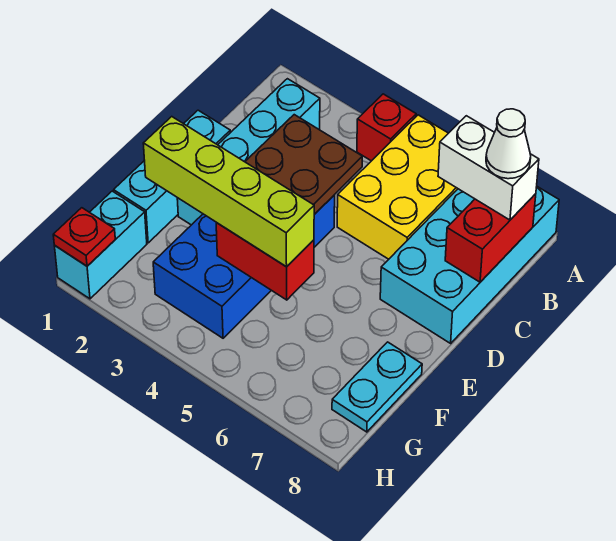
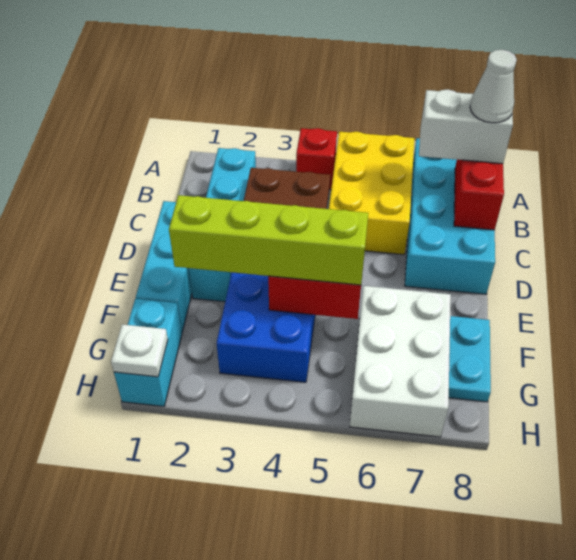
none -> white 2x3 brick [350,286,451,437]
red 1x1 plate [53,208,115,266] -> white 1x1 plate [111,324,168,377]

